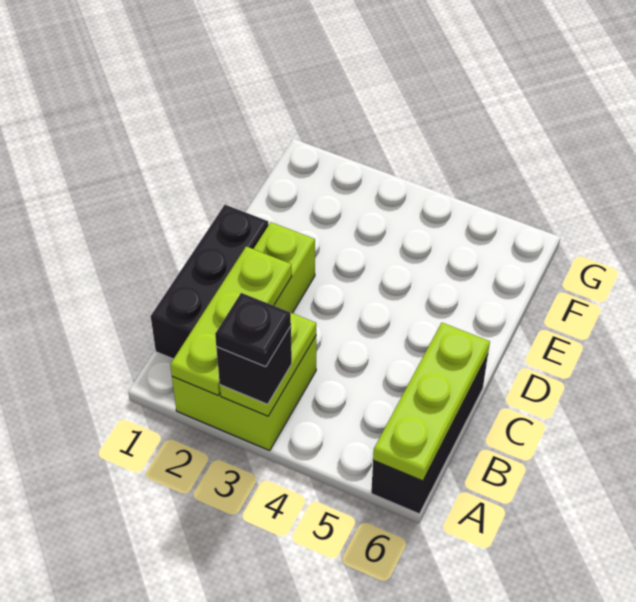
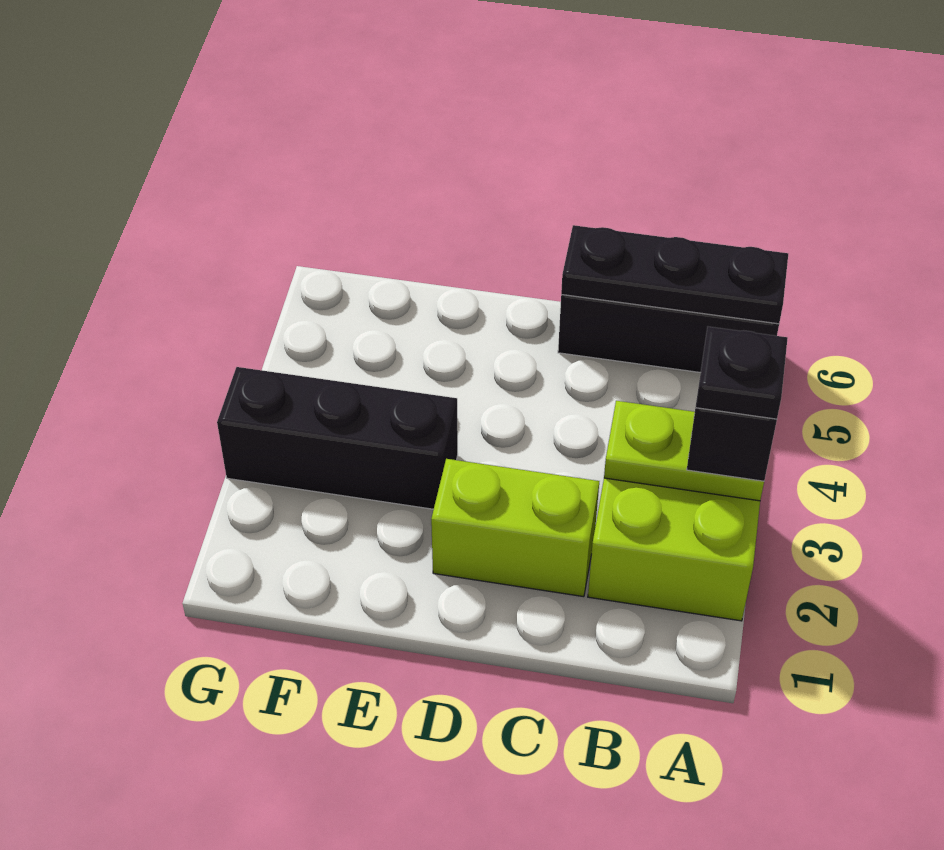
lime 1x3 plate [170,246,292,395] -> none
lime 1x3 plate [373,323,490,481] -> black 1x3 plate [561,225,788,324]
black 1x3 brick [151,205,268,359] -> black 1x3 brick moved to [217,367,458,509]

